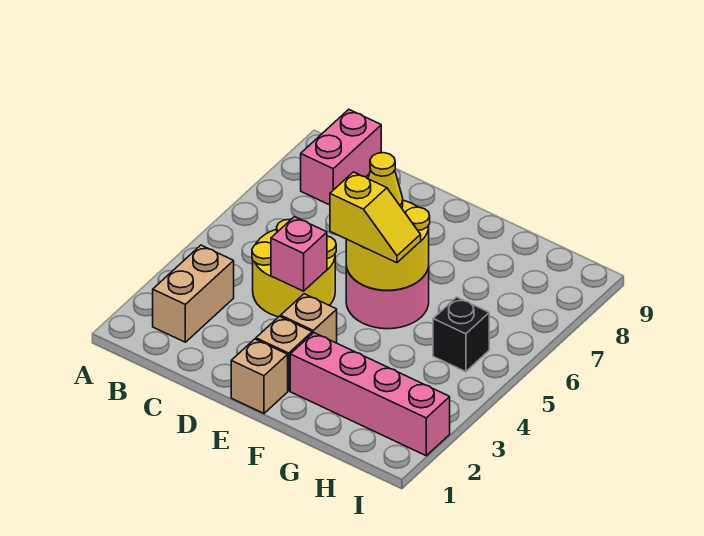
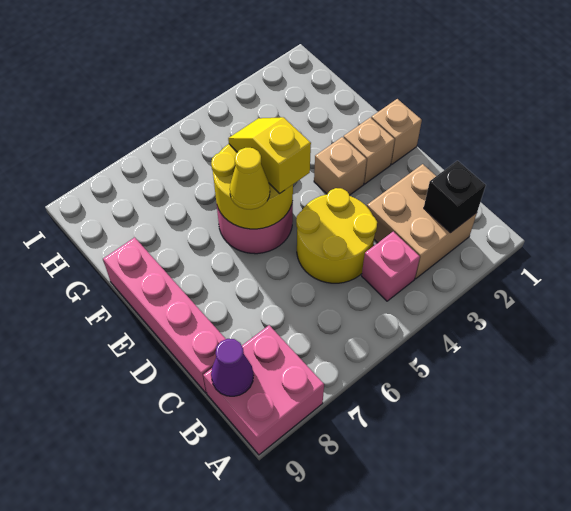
tan 1x2 brick [153,245,234,342] -> tan 2x2 brick [367,164,477,279]
pink 1x2 brick [301,109,381,205] -> pink 2x2 brick [203,325,324,455]
none -> purple 1x1 cone [211,339,253,396]
pink 1x1 brick [271,217,327,291] -> pink 1x1 brick moved to [362,232,420,301]
pink 1x4 brick [290,333,450,456] -> pink 1x4 brick moved to [103,237,225,393]
black 1x1 brick [433,297,489,372] -> black 1x1 brick moved to [424,161,486,233]

